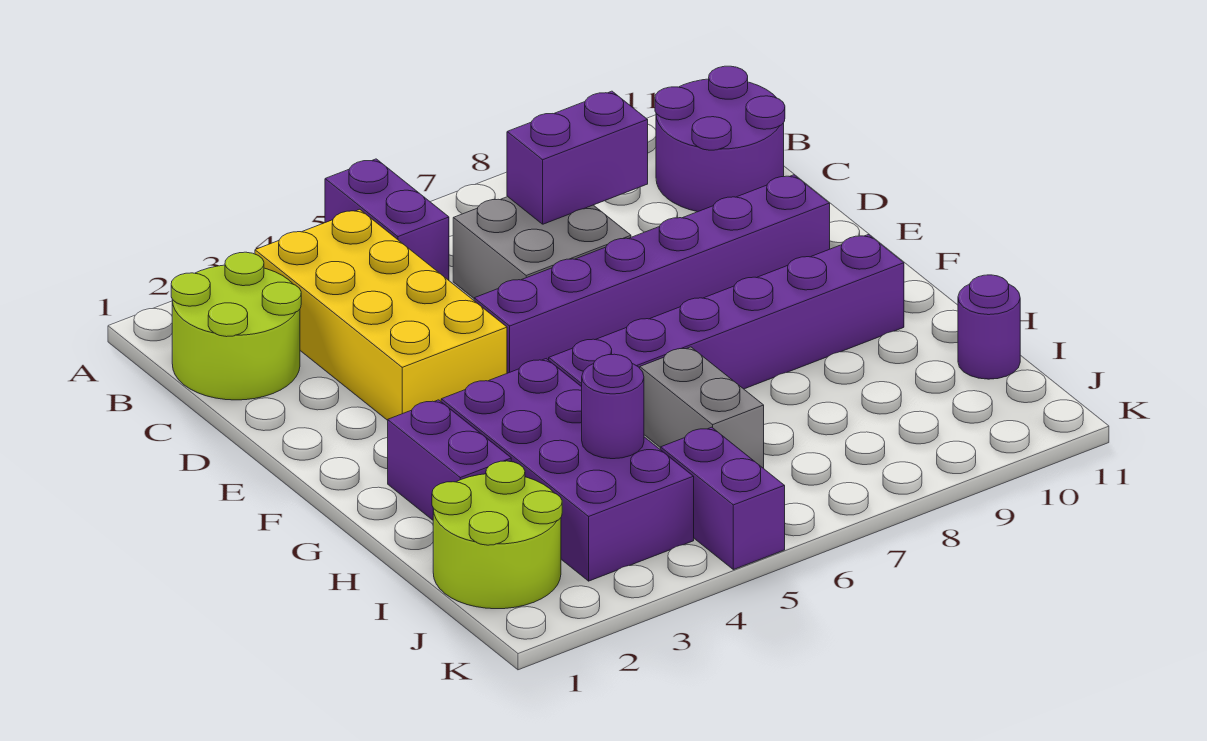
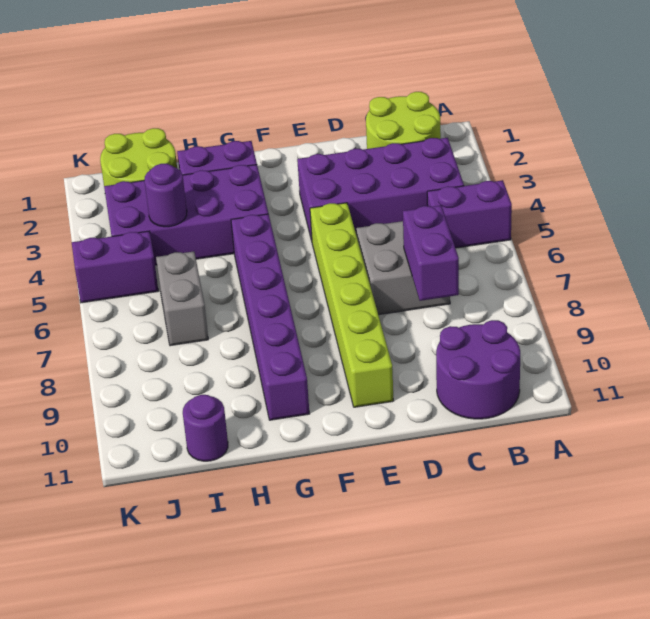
yellow 2x4 brick [255,209,507,420] -> purple 2x4 brick [297,138,464,241]
purple 1x6 brick [474,175,830,373] -> lime 1x6 brick [310,203,393,407]
grey 1x2 brick [640,347,764,469] -> grey 1x2 brick turned to [156,251,208,346]

